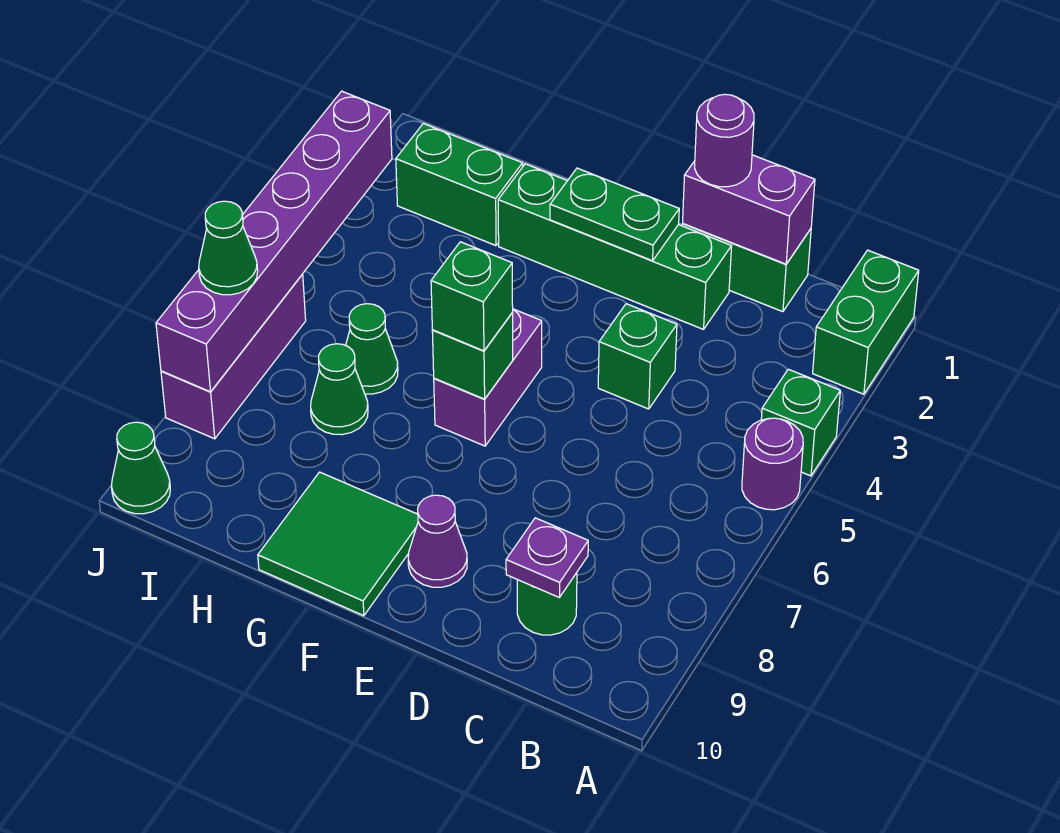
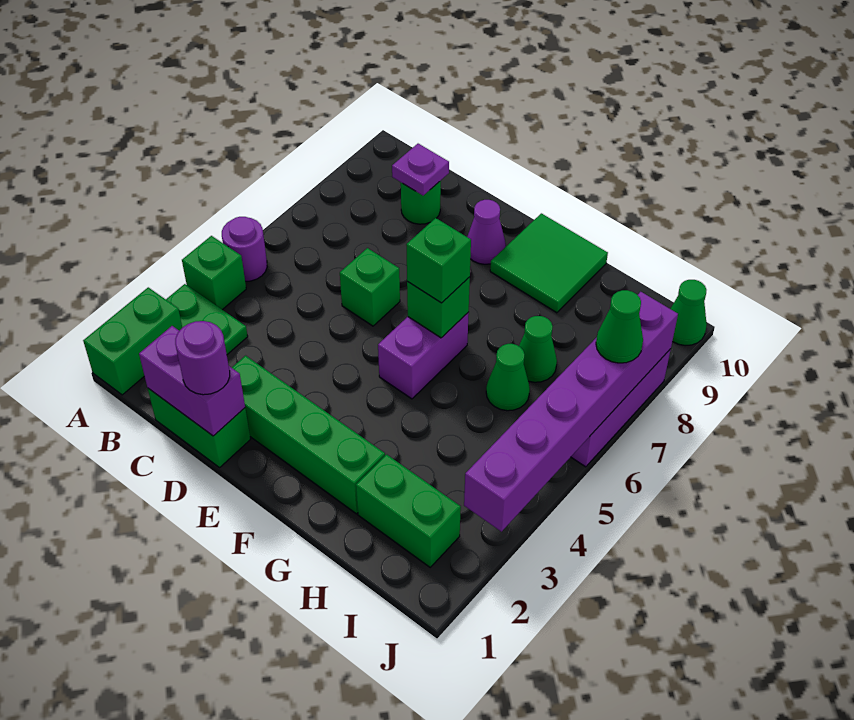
green 1x1 brick [598,304,677,409] -> green 1x1 brick moved to [340,248,400,326]
green 1x2 plate [550,168,679,261] -> green 1x2 plate moved to [166,284,248,354]

